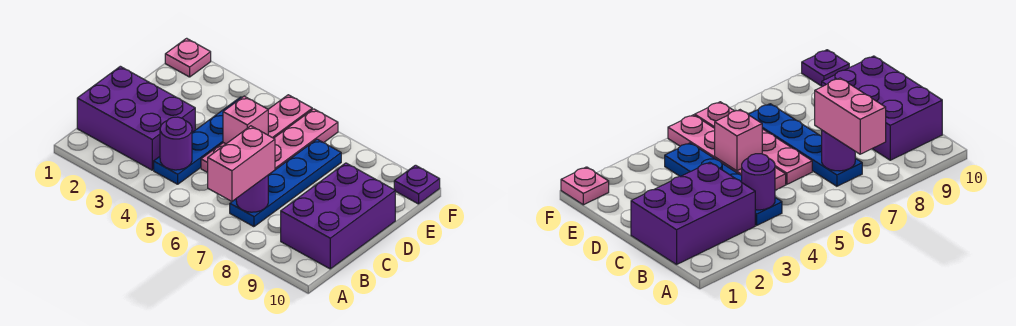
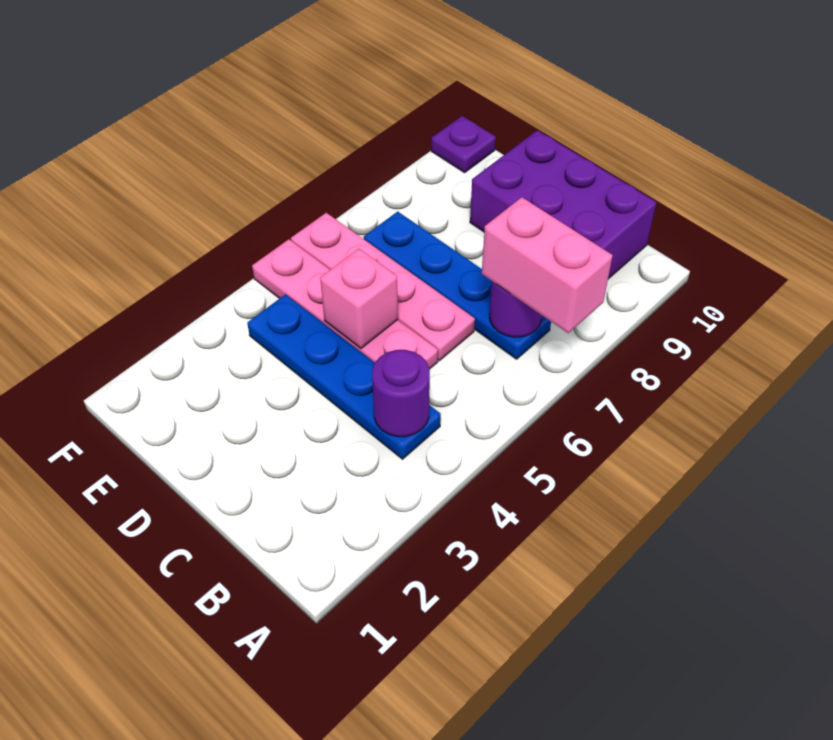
purple 2x3 brick [77,66,195,170] -> none
pink 1x1 plate [165,38,211,77] -> none

